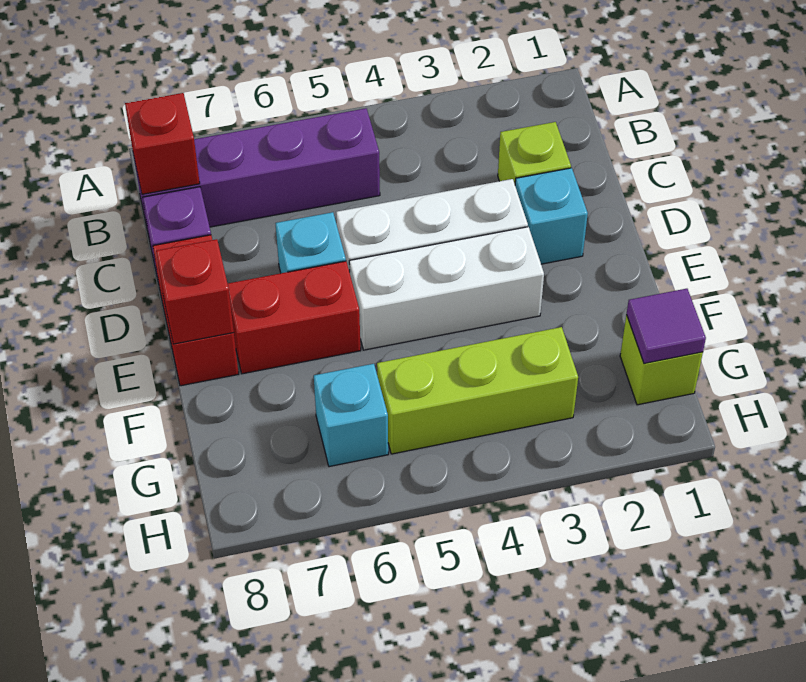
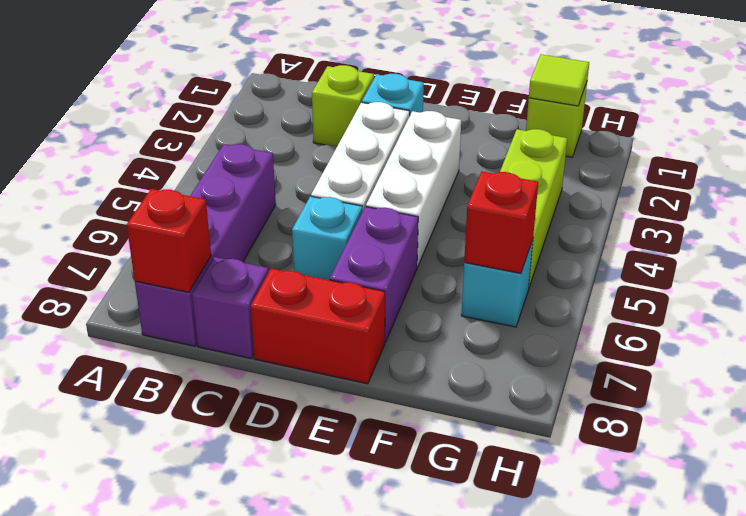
red 1x2 brick [228,261,361,374] -> purple 1x2 brick [330,207,418,342]
red 1x1 brick [156,239,234,344] -> red 1x1 brick moved to [464,172,538,273]
purple 1x1 tile [627,289,706,363] -> lime 1x1 tile [529,54,589,106]

